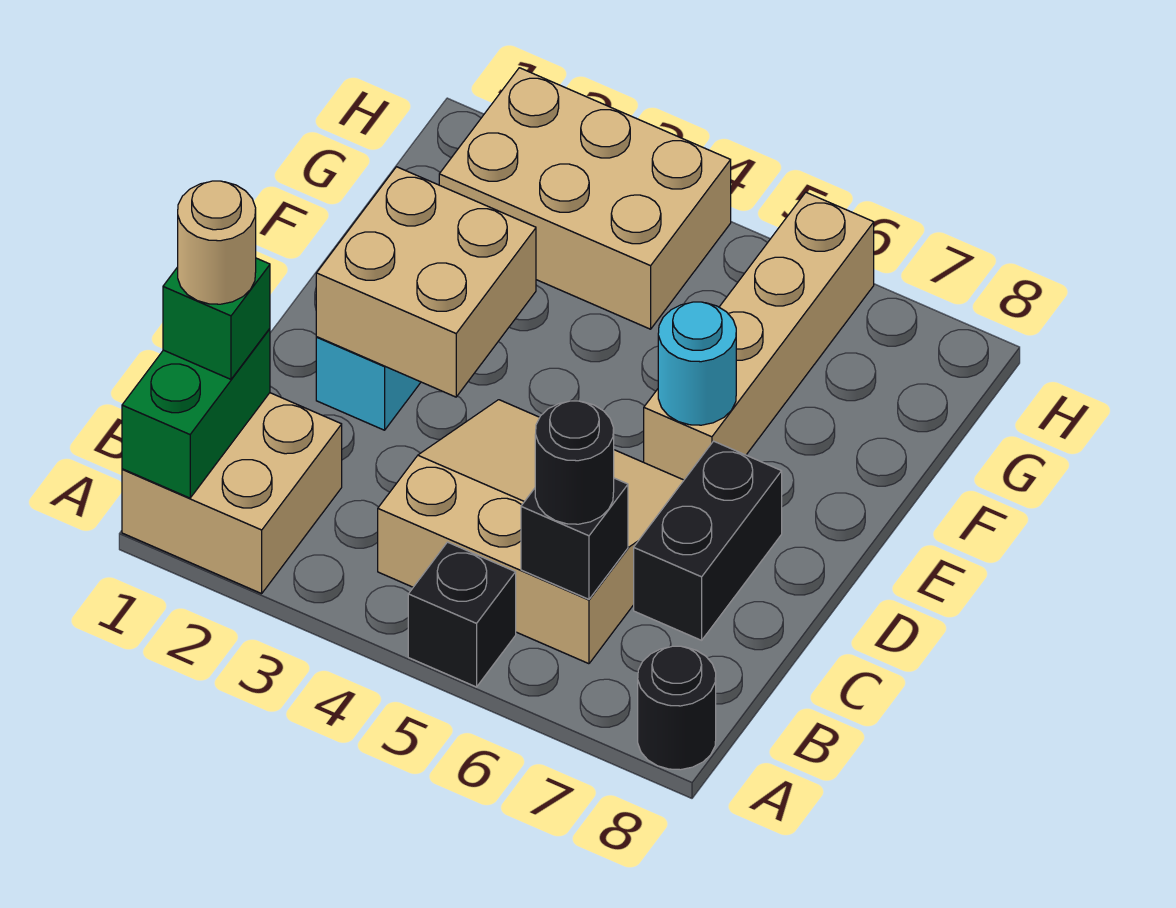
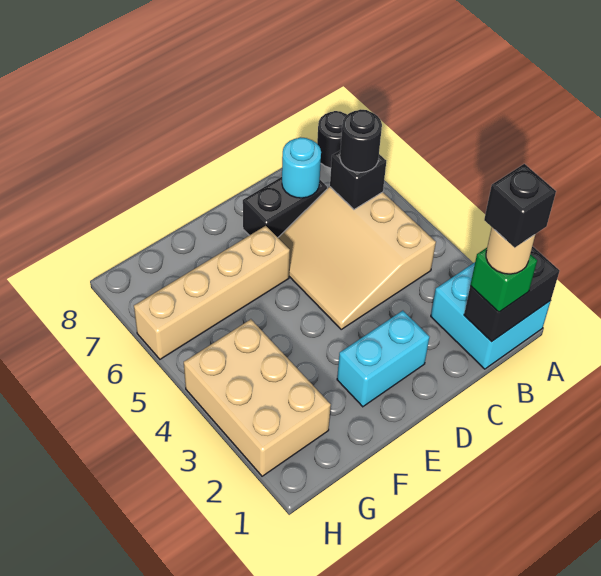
tan 2x2 brick [122,393,342,594] -> cyan 2x2 brick [431,262,551,369]
green 1x2 brick [122,329,270,498] -> black 1x2 brick [464,246,560,342]
black 1x1 brick [408,542,516,687] -> black 1x1 brick moved to [484,164,556,248]
tan 2x2 brick [316,167,536,397] -> none
cyan 1x1 round brick [658,302,736,425] -> cyan 1x1 round brick moved to [282,137,321,198]

